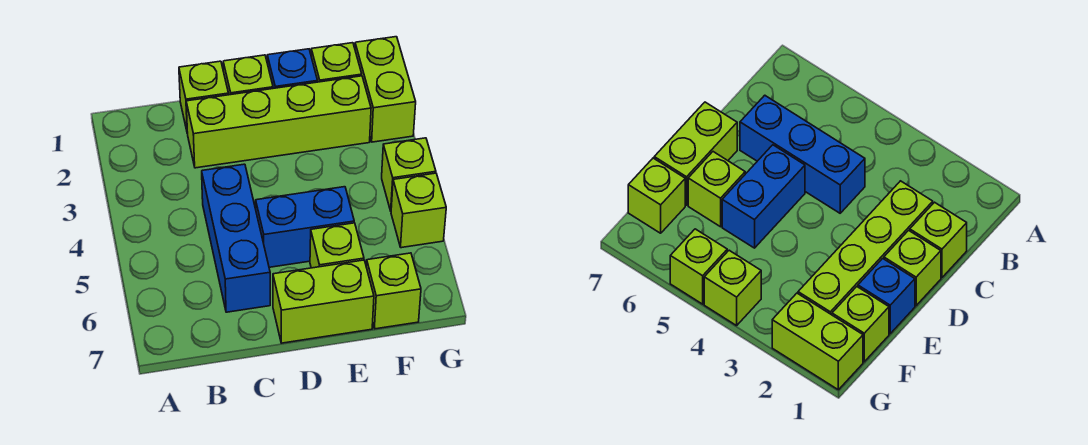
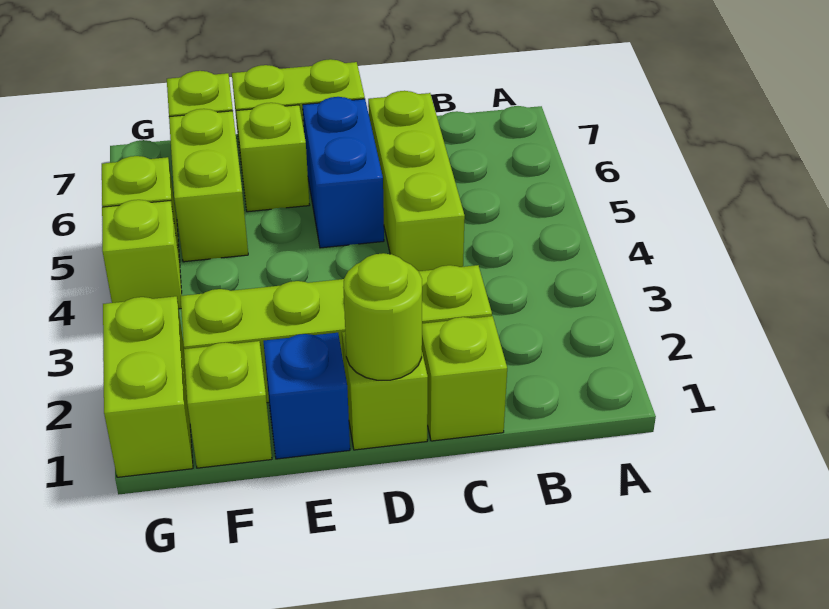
blue 1x3 brick [202,164,270,312] -> lime 1x3 brick [368,91,465,271]
none -> lime 1x1 round brick [343,253,422,380]
blue 1x2 brick [256,187,354,267] -> blue 1x2 brick turned to [303,97,384,248]
none -> lime 1x2 brick [169,109,248,262]

